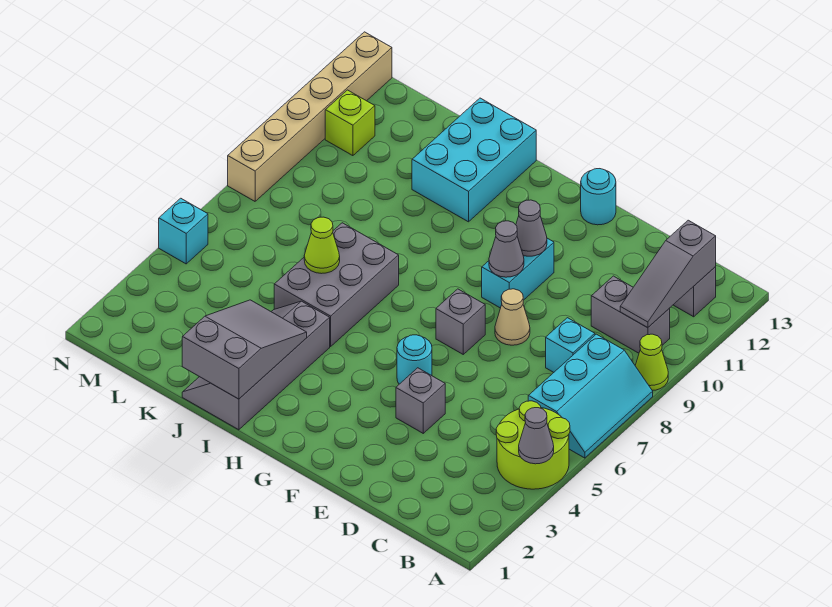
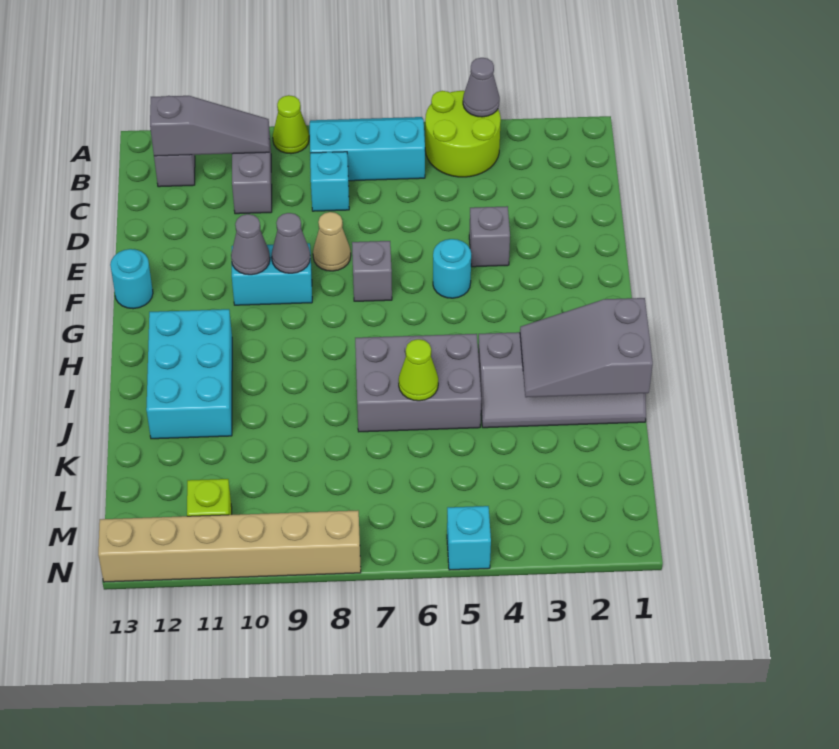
cyan 2x3 brick [412,98,536,222] -> cyan 2x3 brick turned to [146,309,232,439]

